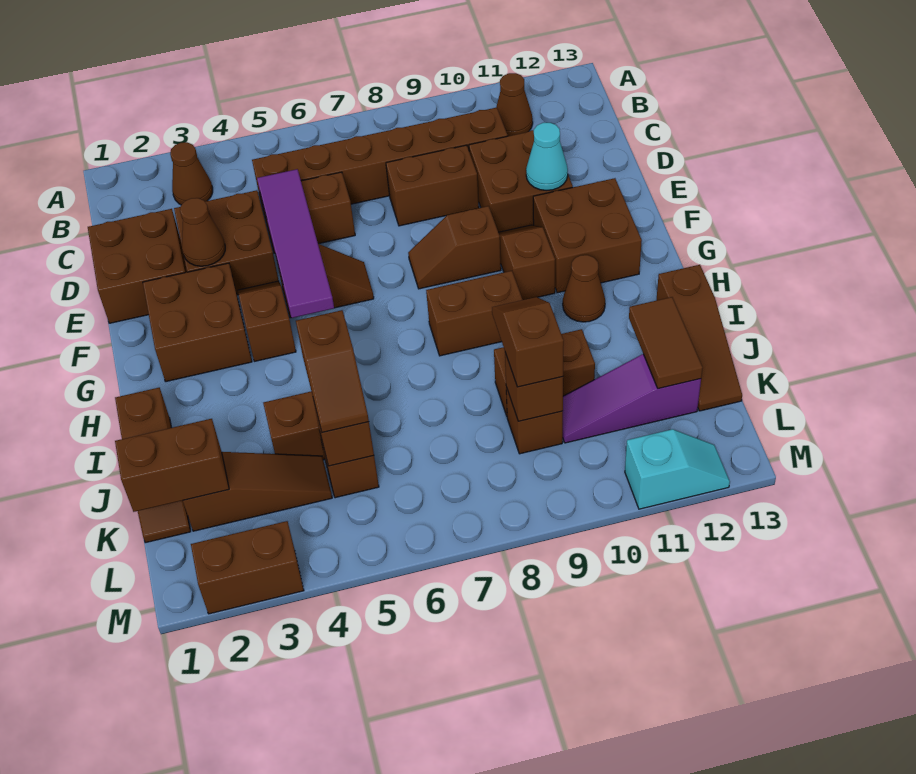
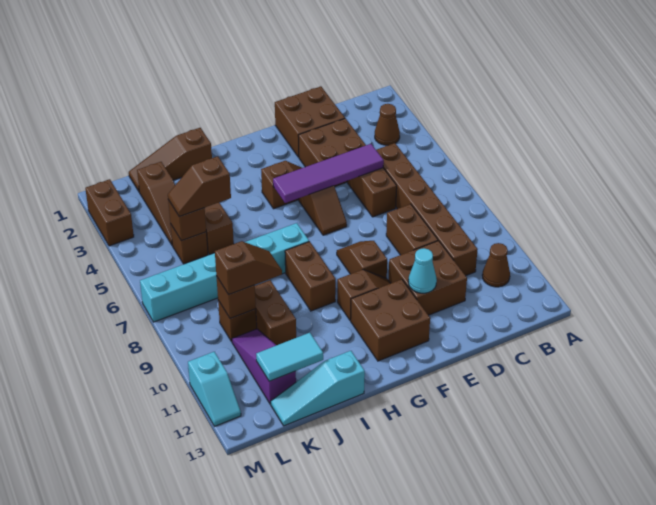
brown 1x1 cone [180,198,225,266] -> none
brown 2x2 brick [143,263,252,382] -> none
none -> cyan 1x6 brick [140,223,309,322]
brown 1x1 cone [563,255,605,322] -> none
brown 1x3 slope [657,265,742,411] -> cyan 1x3 slope [271,351,365,426]
brown 1x2 tile [629,297,703,389] -> cyan 1x2 tile [256,333,323,381]
brown 1x2 brick [115,419,229,512] -> none

